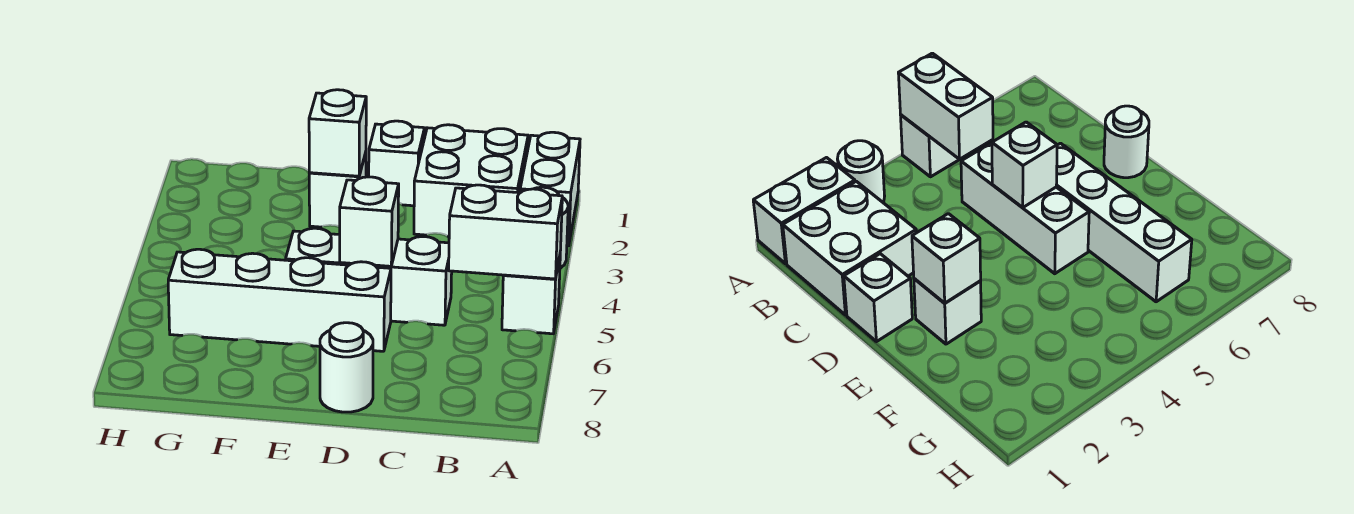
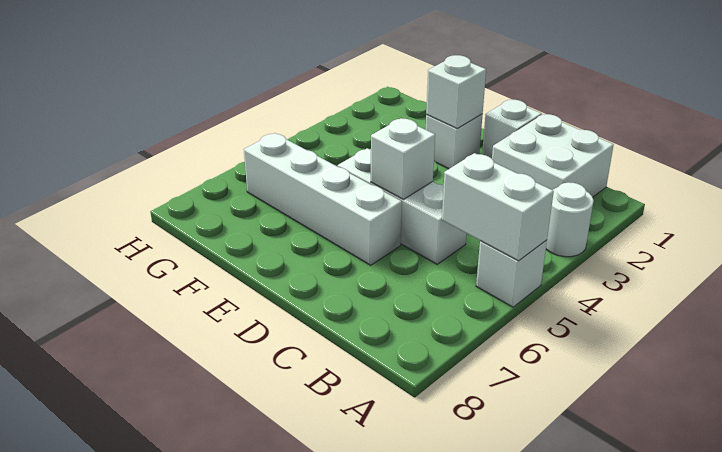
white 1x2 brick [520,132,580,246] -> none
white 1x1 round brick [320,323,373,412] -> none

